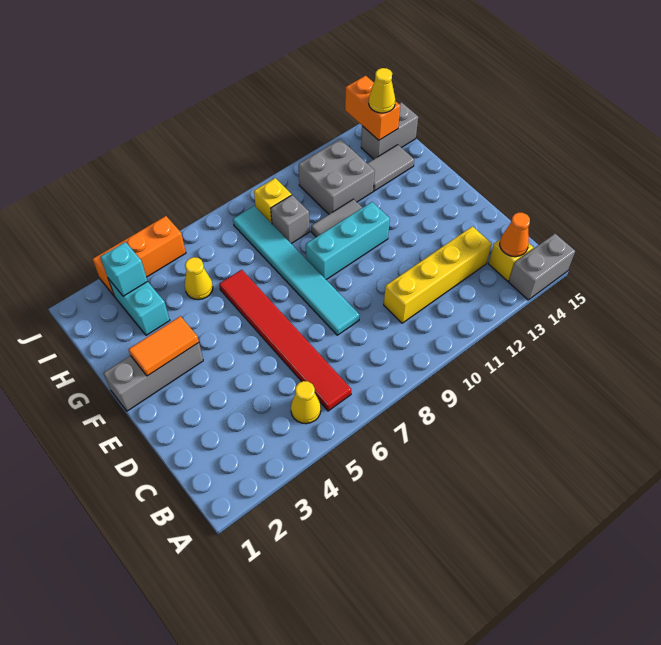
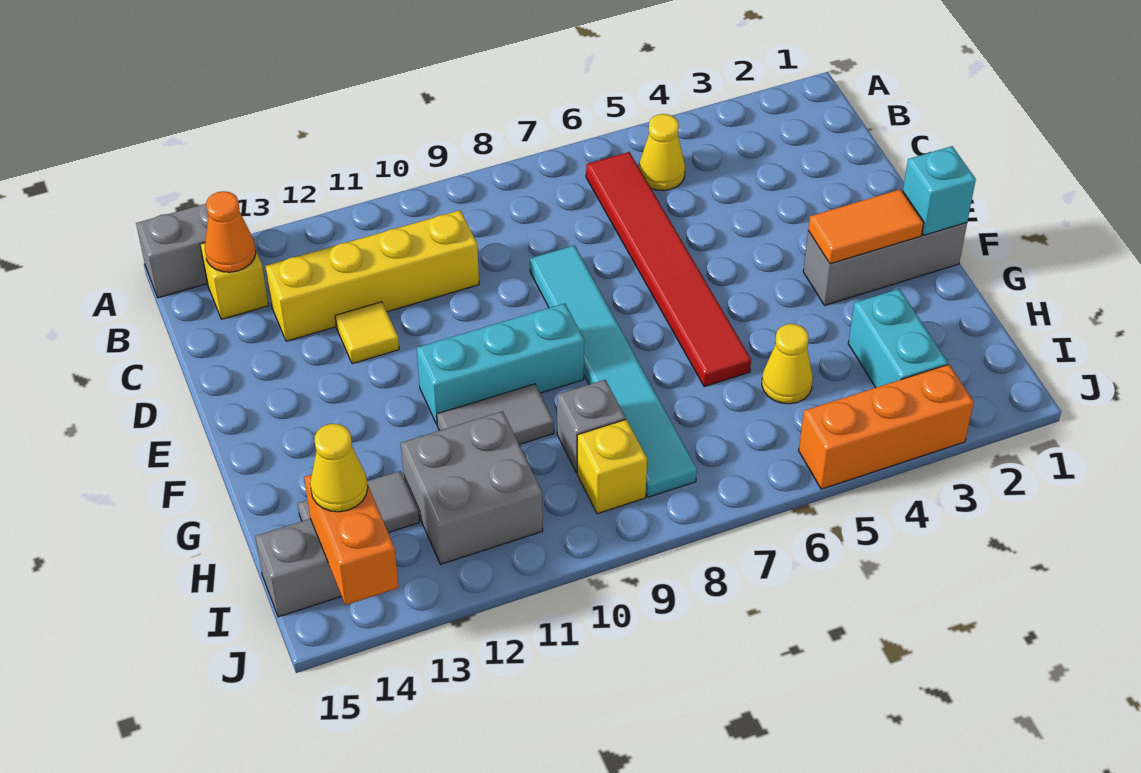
none -> yellow 1x1 tile [335,302,399,364]
cyan 1x1 brick [101,242,148,296] -> cyan 1x1 brick moved to [903,146,976,235]

